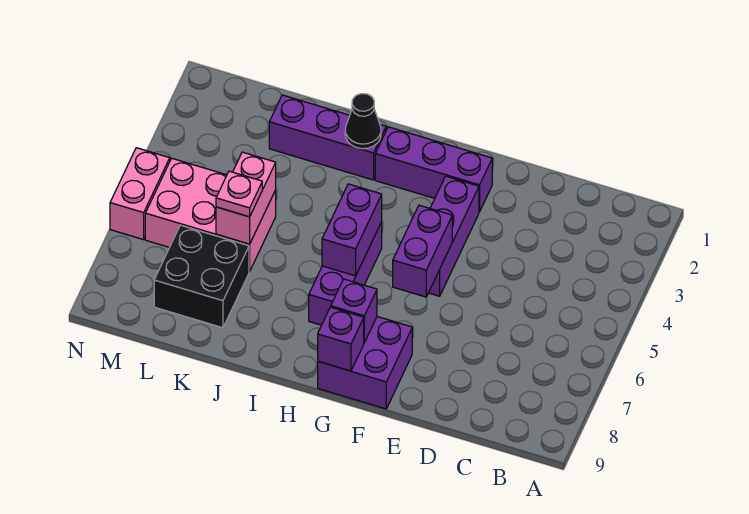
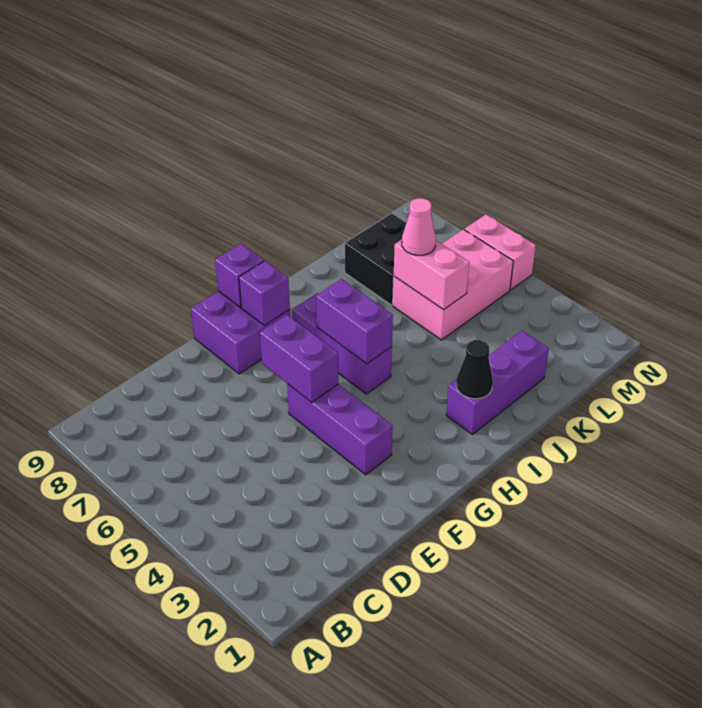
purple 1x3 brick [375,127,492,212] -> none
pink 1x1 plate [216,171,262,217] -> pink 1x1 cone [402,198,436,255]

